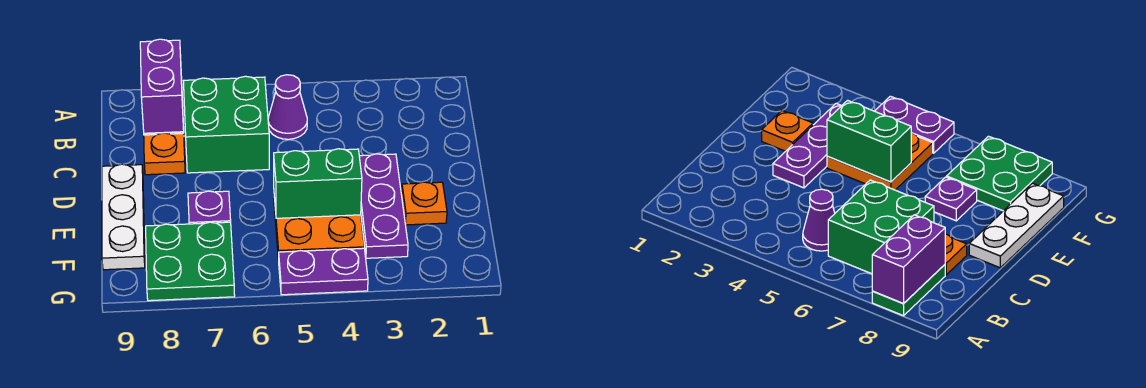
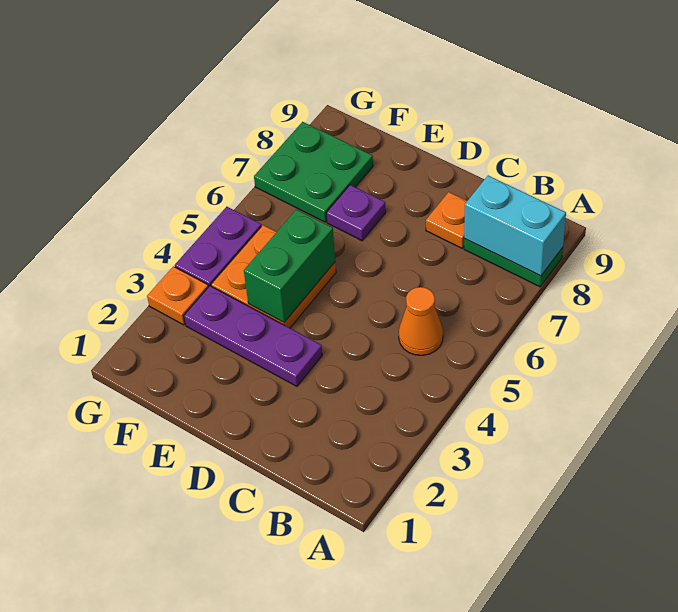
purple 1x2 brick [140,39,184,133] -> cyan 1x2 brick [464,176,566,276]
purple 1x1 cone [268,75,307,139] -> orange 1x1 cone [399,287,443,355]
green 2x2 brick [184,76,269,173] -> none
white 1x3 plate [102,164,145,270] -> none
orange 1x1 plate [402,182,447,225] -> orange 1x1 plate moved to [147,266,208,325]

